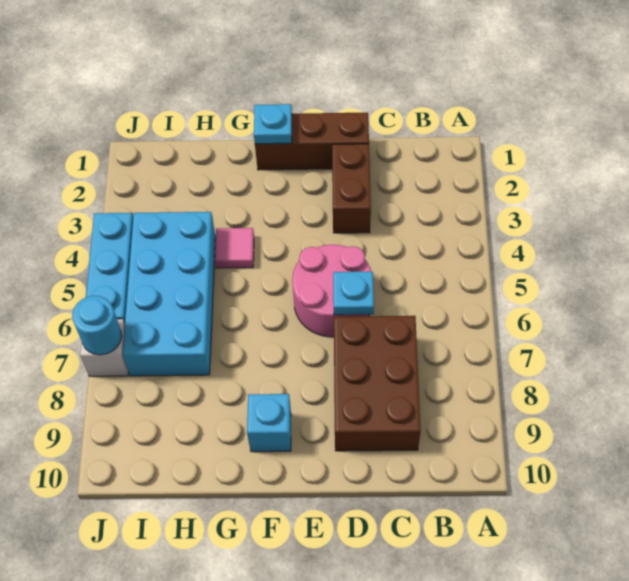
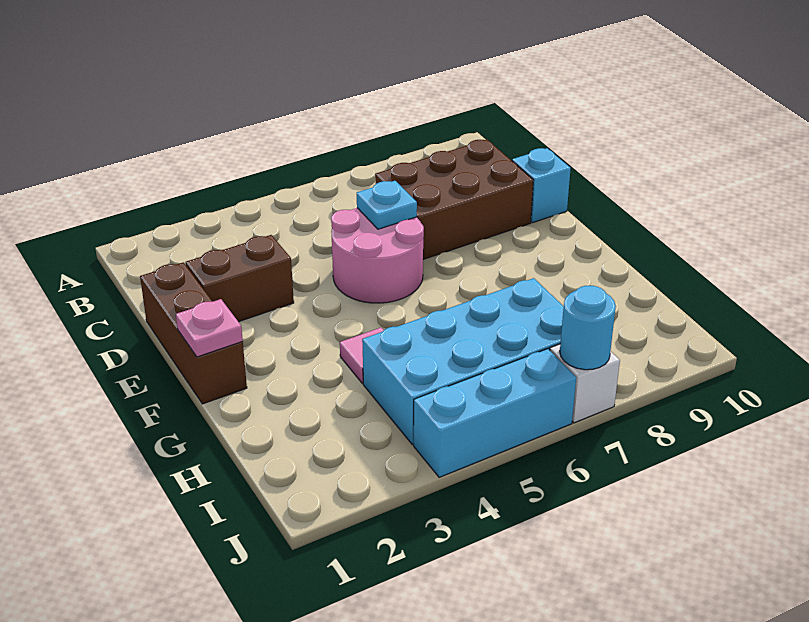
cyan 1x1 plate [254,104,292,144] -> pink 1x1 plate [176,299,243,357]
cyan 1x1 brick [247,394,291,452] -> cyan 1x1 brick moved to [512,148,571,223]

